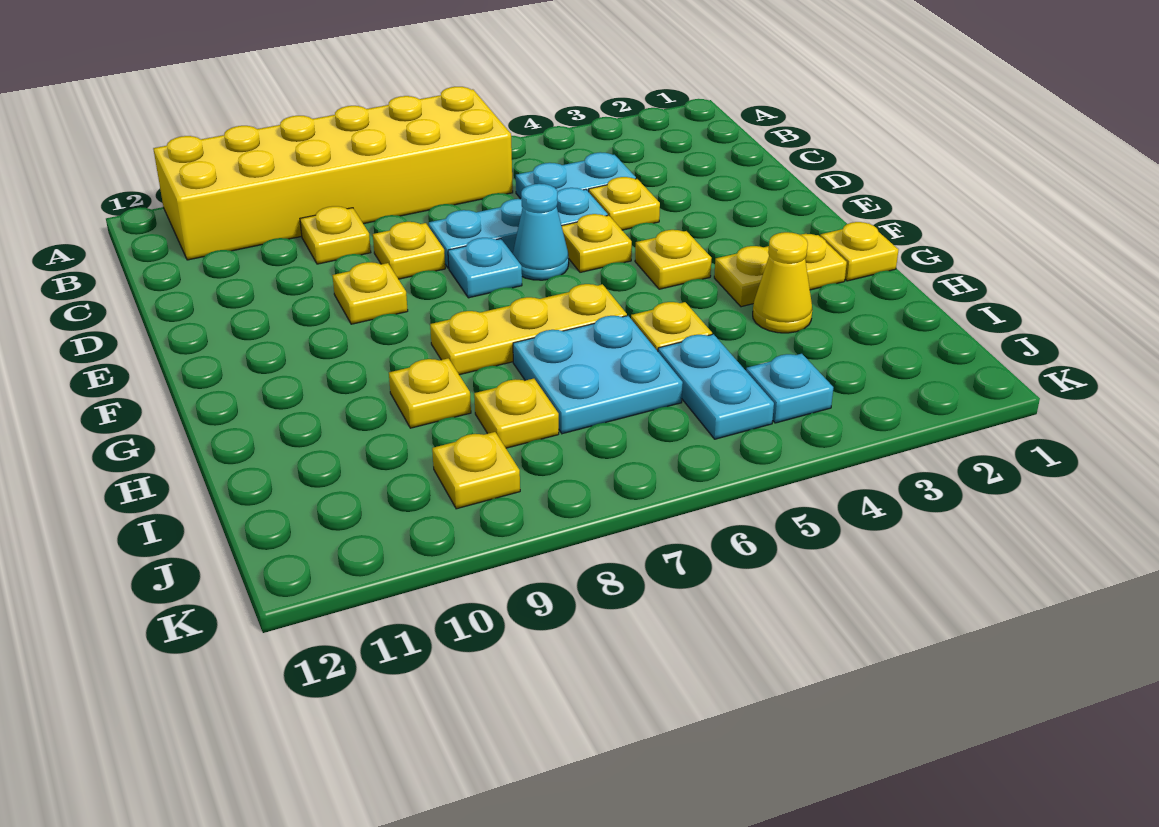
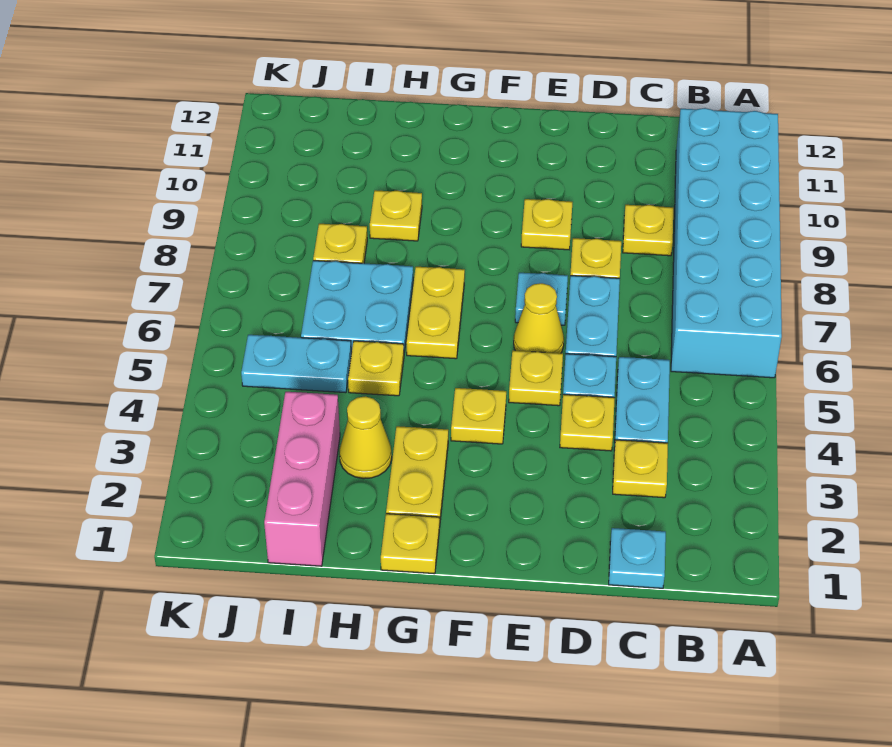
yellow 2x6 brick [153,87,513,260] -> cyan 2x6 brick [671,108,782,378]
cyan 1x1 cone [513,184,569,280] -> yellow 1x1 cone [514,283,564,353]
yellow 1x3 plate [430,284,627,375] -> yellow 1x2 plate [406,267,465,359]
none -> pink 1x3 brick [264,392,340,566]
cyan 1x1 plate [746,354,833,423] -> cyan 1x1 plate moved to [609,528,666,588]
yellow 1x1 plate [432,432,520,509] -> yellow 1x1 plate moved to [613,440,668,498]

